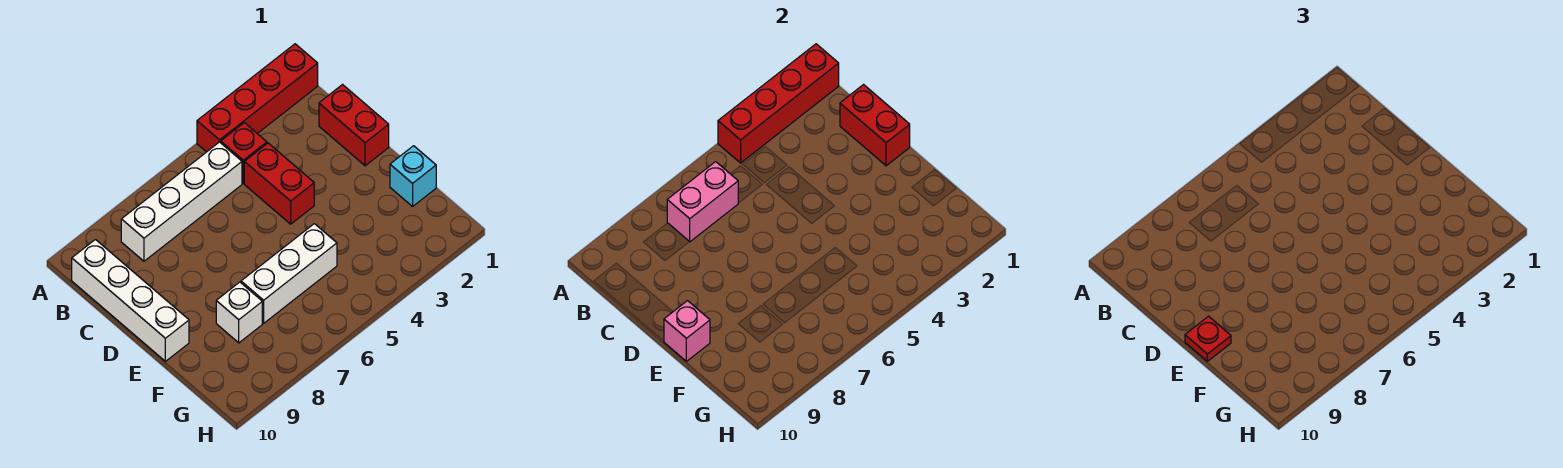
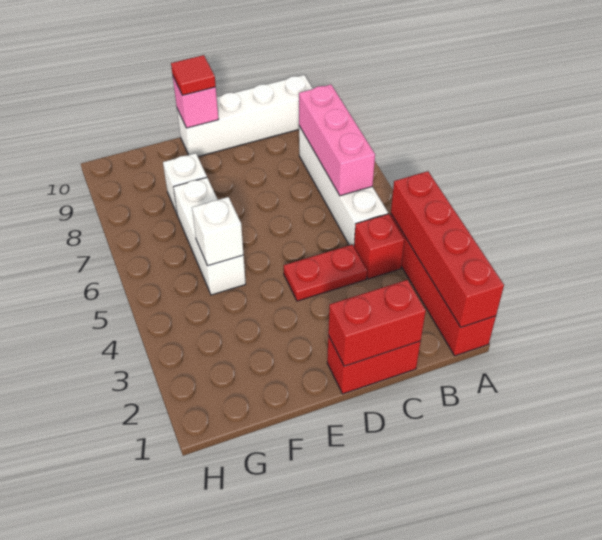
pink 1x2 brick [667,162,738,242] -> pink 1x3 brick [299,85,375,196]
red 1x2 brick [244,143,314,224] -> red 1x2 plate [284,245,367,301]
red 1x1 plate [1185,316,1231,361] -> red 1x1 tile [171,55,216,95]
cyan 1x1 brick [390,146,436,206] -> none
none -> white 1x1 brick [192,197,244,266]

